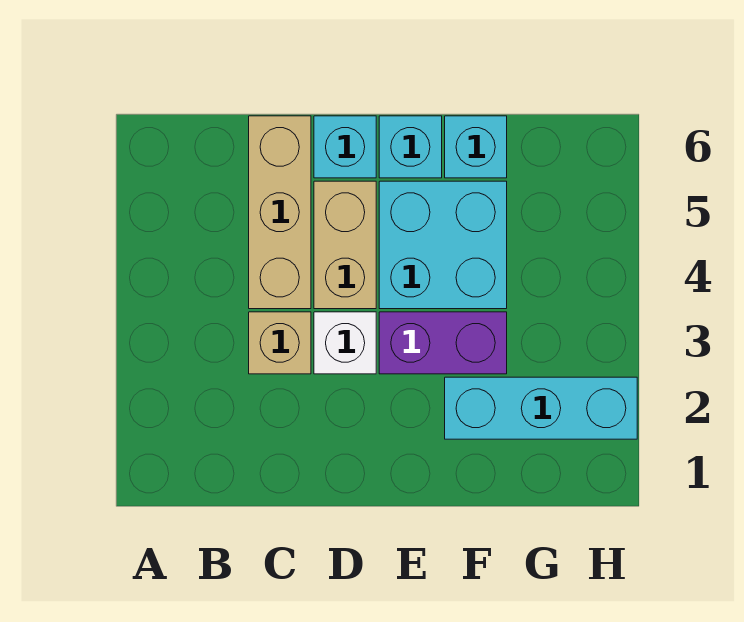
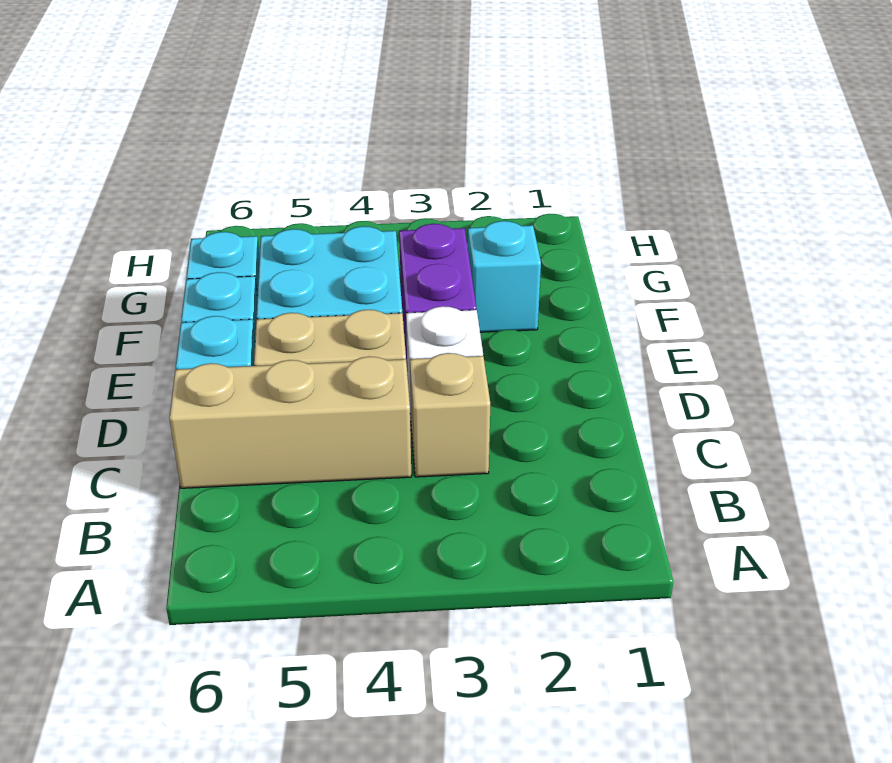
cyan 1x3 brick [445,377,637,439] -> cyan 1x1 brick [468,221,541,332]

